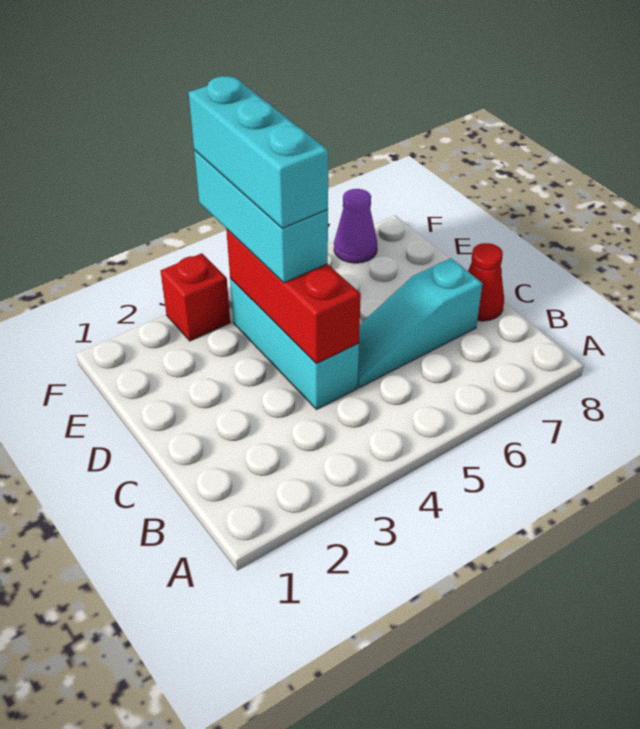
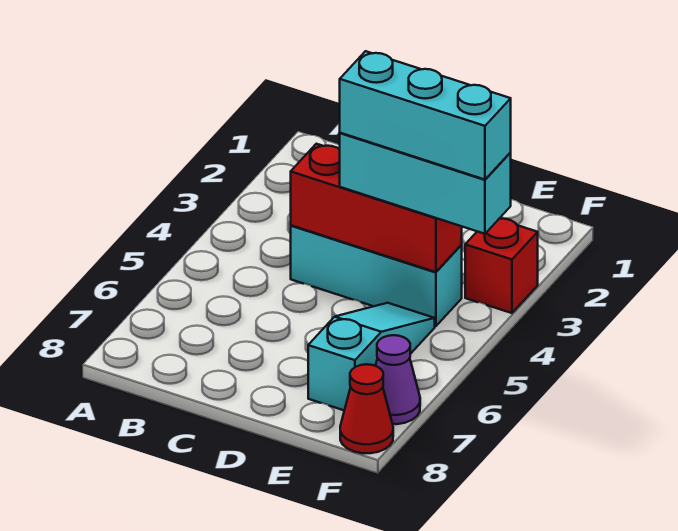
cyan 1x3 slope [357,258,482,388] -> cyan 1x3 slope moved to [308,303,435,410]
red 1x1 cone [468,243,504,321] -> red 1x1 cone moved to [340,364,393,453]

